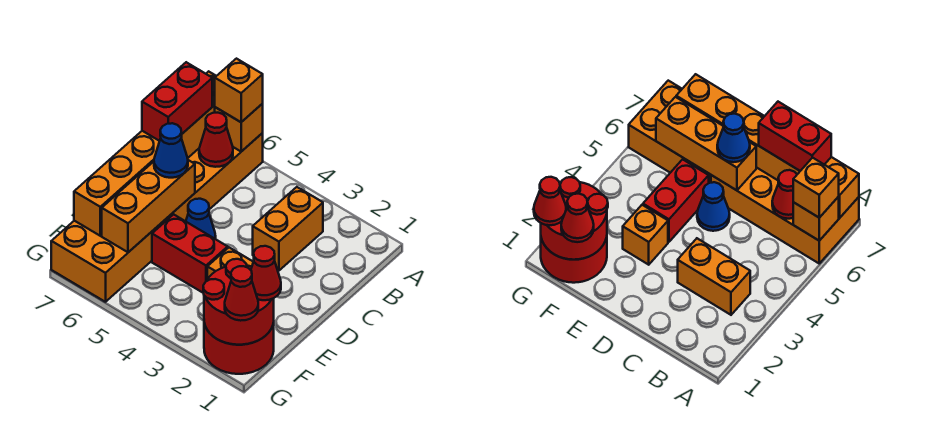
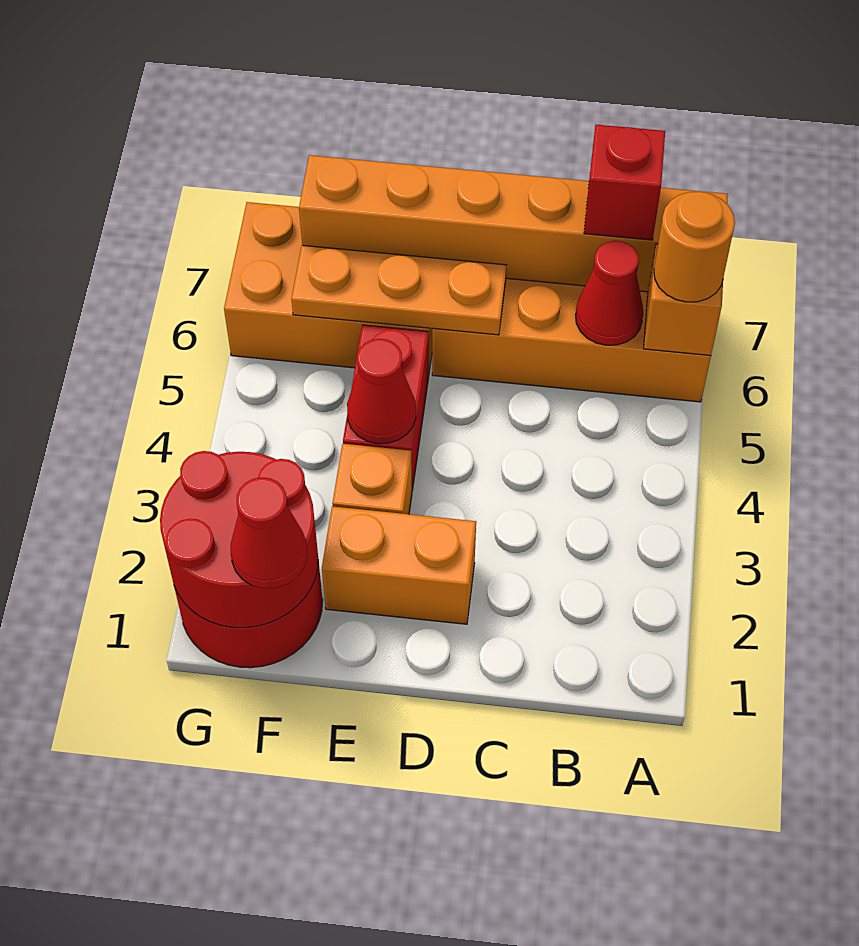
orange 1x1 brick [215,59,263,122] -> orange 1x1 round brick [654,192,735,302]
orange 1x2 brick [253,187,323,271] -> orange 1x2 brick moved to [322,506,476,624]
red 1x2 brick [142,62,212,141] -> red 1x1 brick [584,125,665,240]
blue 1x1 cone [186,199,216,239] -> none
orange 1x3 brick [102,160,195,252] -> orange 1x3 plate [291,245,506,335]
blue 1x1 cone [154,123,188,178] -> none
red 1x1 cone [225,266,258,321] -> red 1x1 cone moved to [347,339,416,444]

